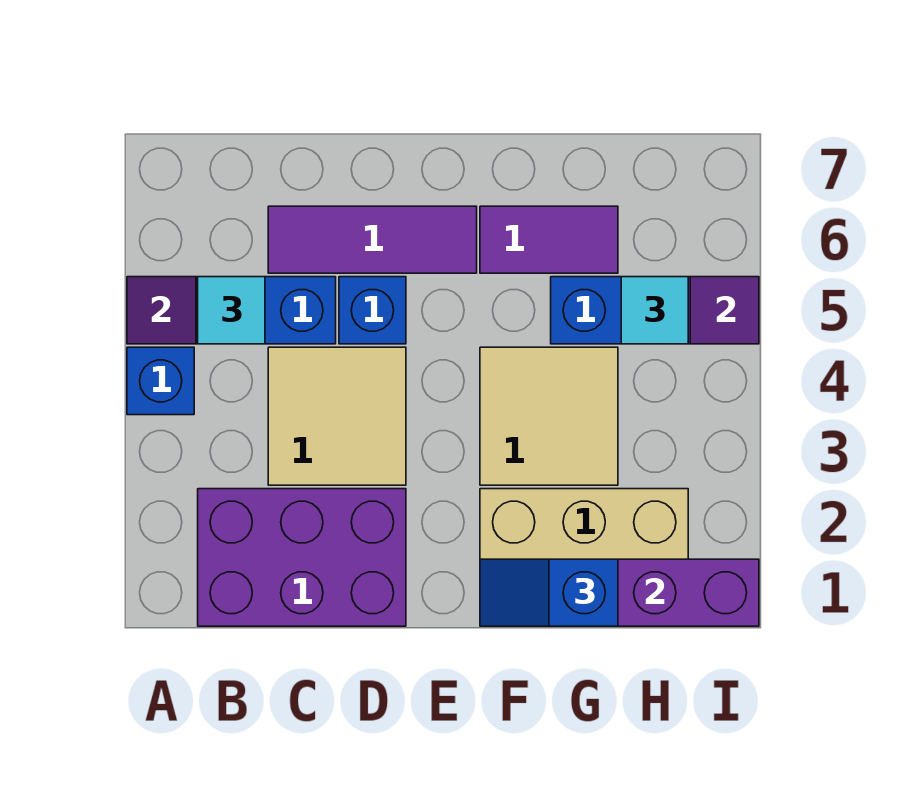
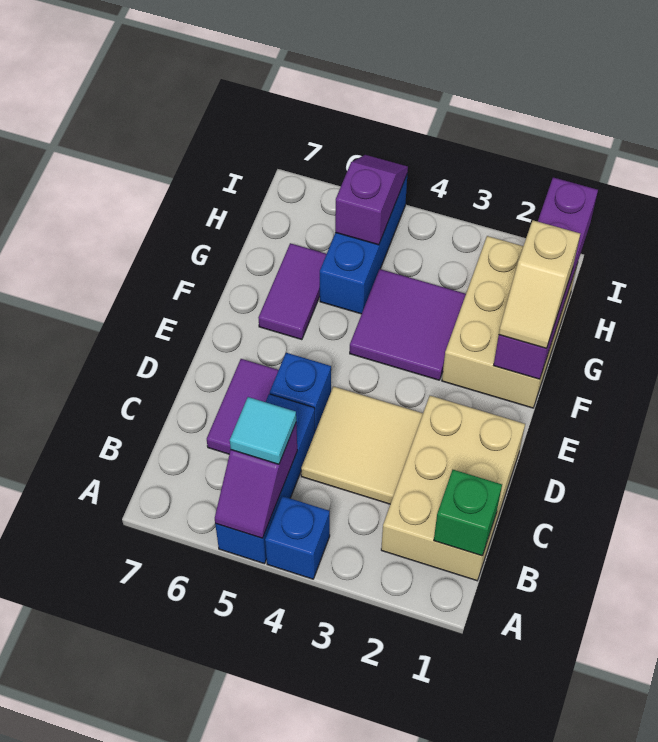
purple 2x3 brick [198,489,406,626] -> tan 2x3 brick [381,396,525,581]
none -> green 1x1 brick [434,470,502,556]
purple 1x3 tile [268,206,477,273] -> purple 1x2 tile [207,359,278,454]
blue 1x2 slope [480,559,618,626] -> tan 1x2 slope [499,220,580,348]
tan 2x2 tile [480,347,618,485] -> purple 2x2 tile [350,269,466,380]
cyan 1x1 tile [621,277,688,344] -> none

